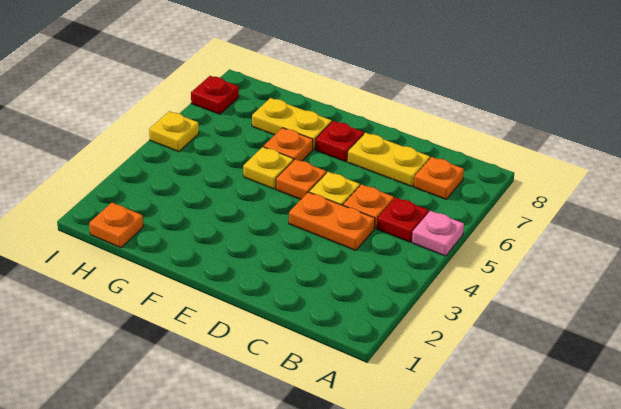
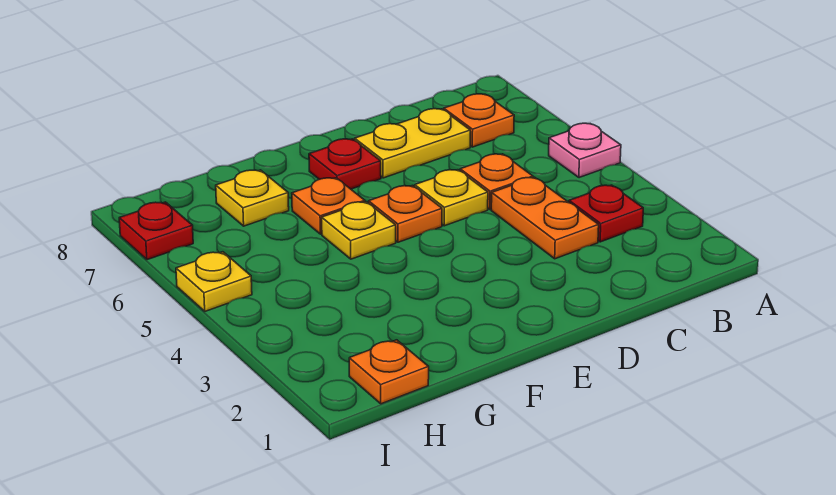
red 1x1 plate [377,197,429,242] -> red 1x1 plate moved to [569,185,643,242]
orange 1x2 plate [289,192,375,250] -> orange 1x2 plate turned to [491,177,599,259]
yellow 1x2 plate [252,98,332,150] -> yellow 1x1 plate [216,170,289,226]

